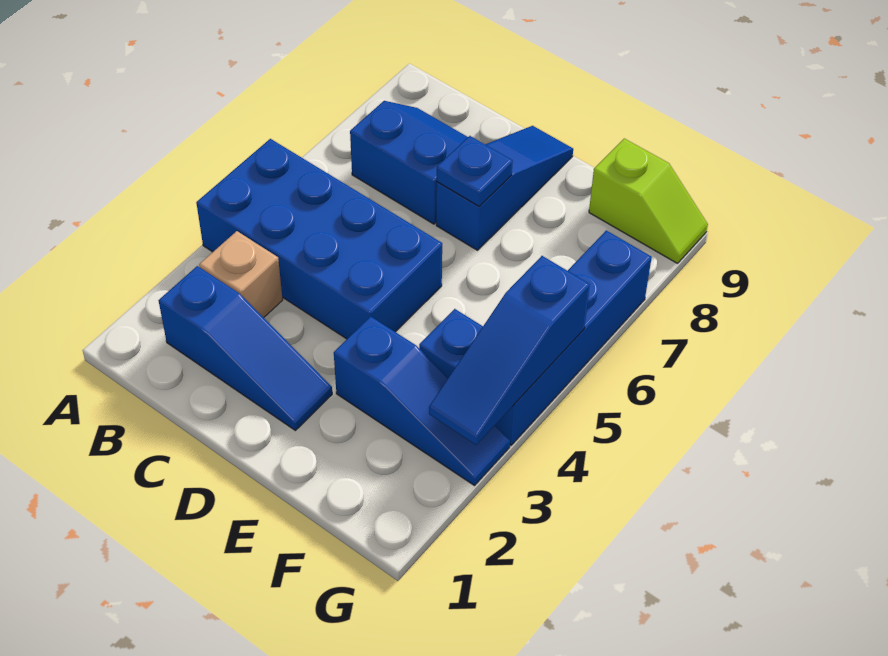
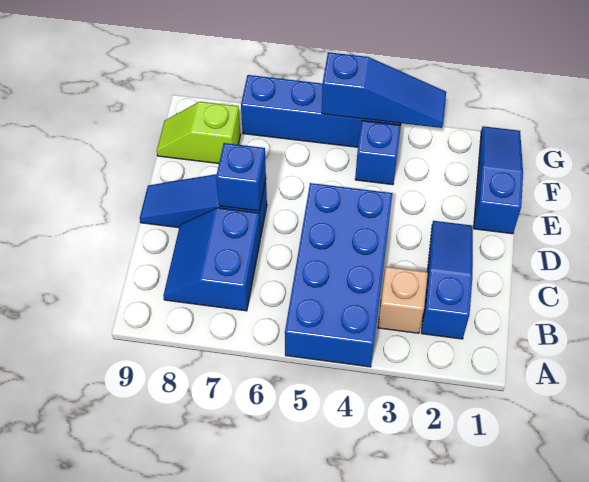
blue 1x1 plate [437,136,513,207] -> blue 1x1 brick [216,143,266,211]
blue 1x3 slope [334,316,510,486] -> blue 1x3 slope moved to [474,126,523,234]
lime 1x2 slope [589,139,708,263] -> lime 1x2 slope turned to [157,102,241,163]

